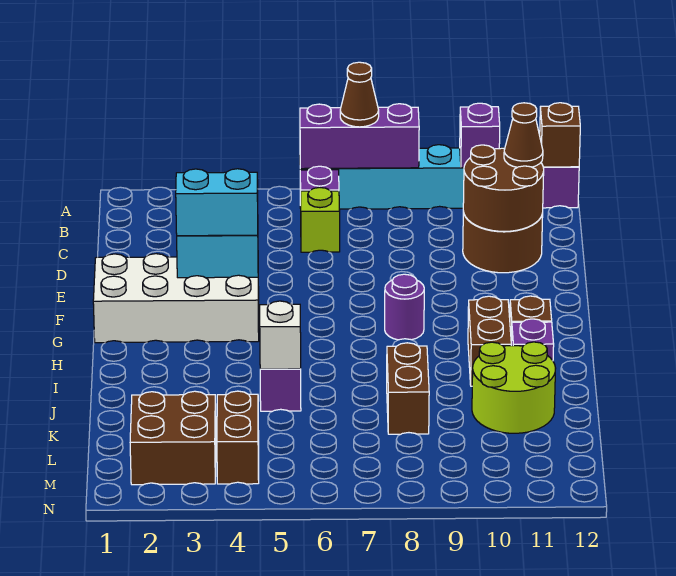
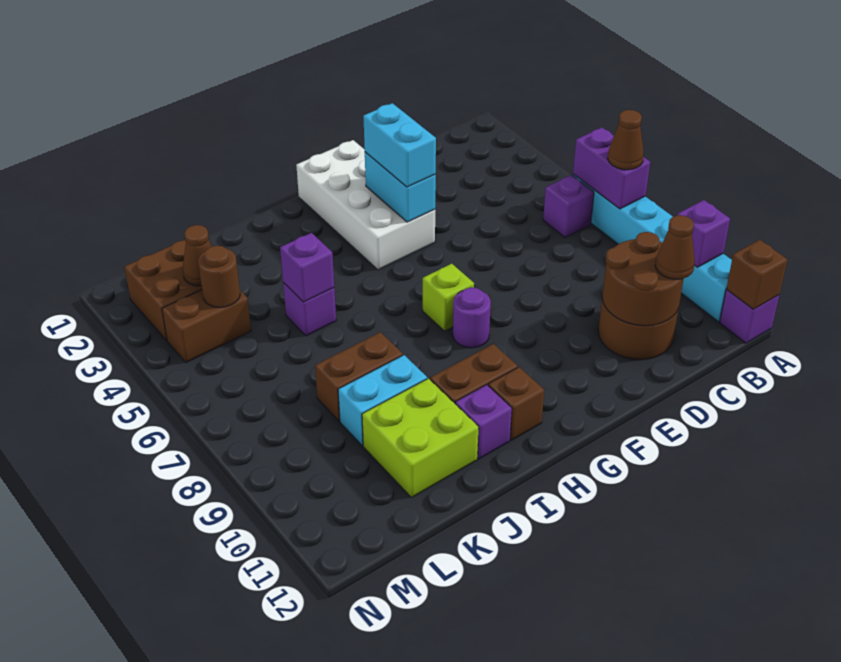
purple 1x3 brick [300,104,419,169] -> purple 1x2 brick [573,127,650,209]
lime 1x1 brick [300,188,340,252] -> lime 1x1 brick moved to [423,264,474,331]
white 1x1 brick [260,301,301,369] -> purple 1x1 brick [280,233,334,302]
none -> cyan 1x2 brick [338,355,427,446]
lime 2x2 round brick [472,342,556,433] -> lime 2x2 brick [362,378,479,498]
none -> brown 1x1 cone [183,225,212,286]
none -> brown 1x1 round brick [198,246,240,307]

